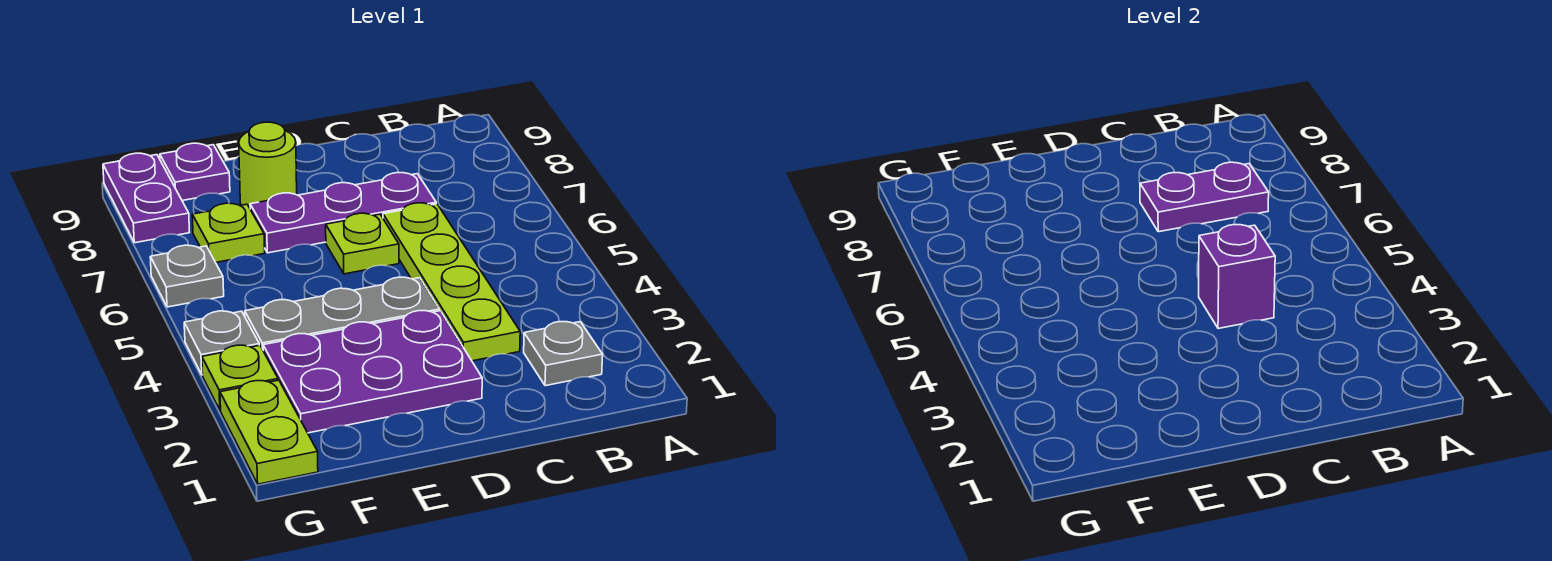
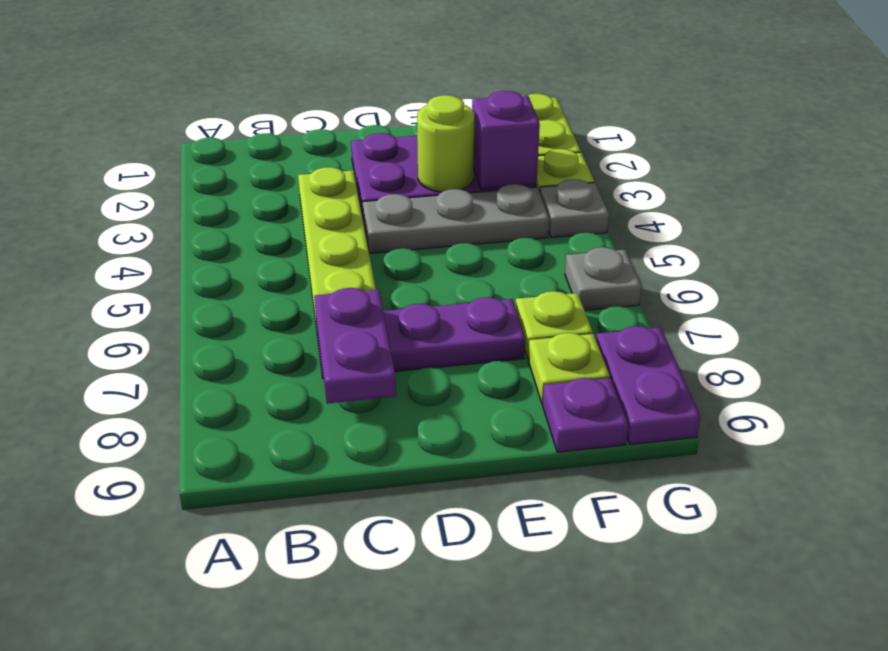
grey 1x1 plate [524,322,603,386] -> none
purple 1x2 plate [1140,162,1269,232] -> purple 1x2 plate turned to [314,288,396,403]
purple 1x1 brick [1199,225,1275,329] -> purple 1x1 brick moved to [472,91,540,190]
lime 1x1 plate [326,213,399,274] -> lime 1x1 plate moved to [528,333,610,403]
lime 1x1 round brick [239,122,297,208] -> lime 1x1 round brick moved to [417,95,474,192]

